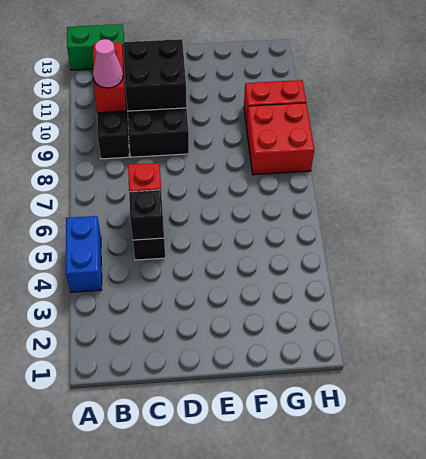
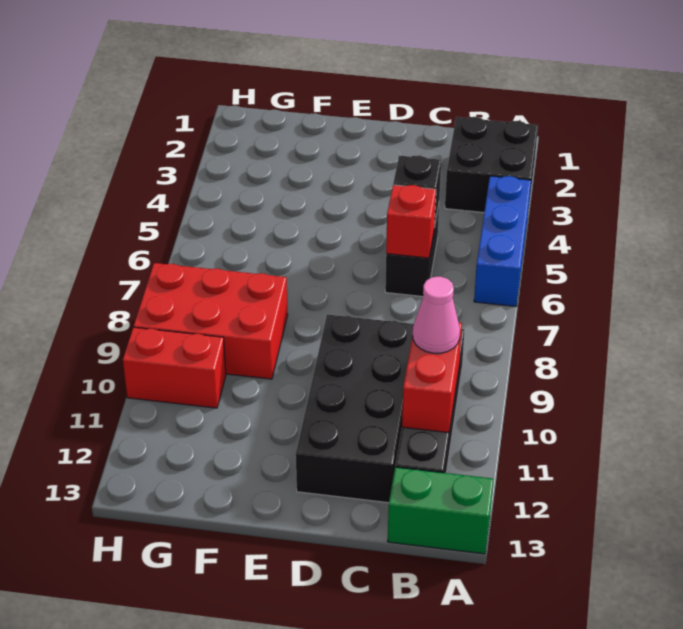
blue 1x2 brick [66,216,102,292] -> blue 1x3 brick [474,176,531,306]
black 2x2 brick [123,39,187,111] -> black 2x2 brick moved to [445,117,538,213]
red 2x2 brick [247,103,314,175] -> red 2x3 brick [134,263,288,379]

